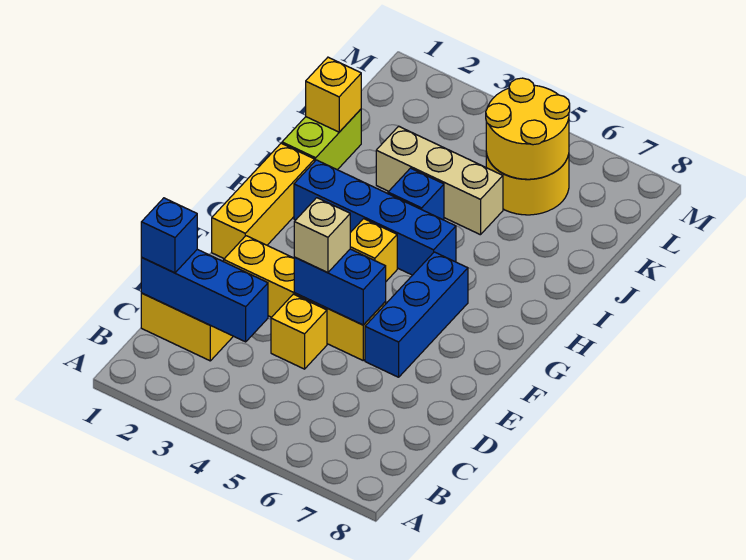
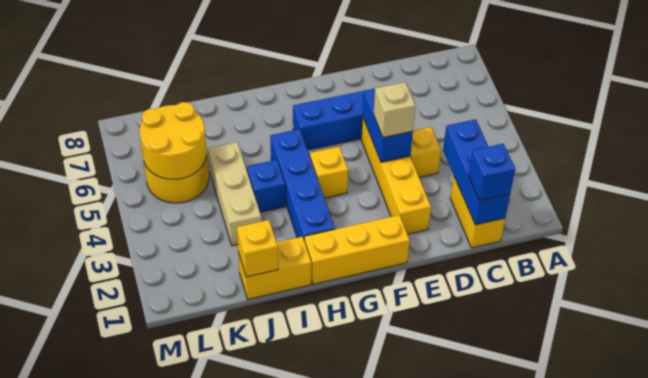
lime 1x2 brick [282,109,361,170] -> yellow 1x2 brick [238,237,311,299]

